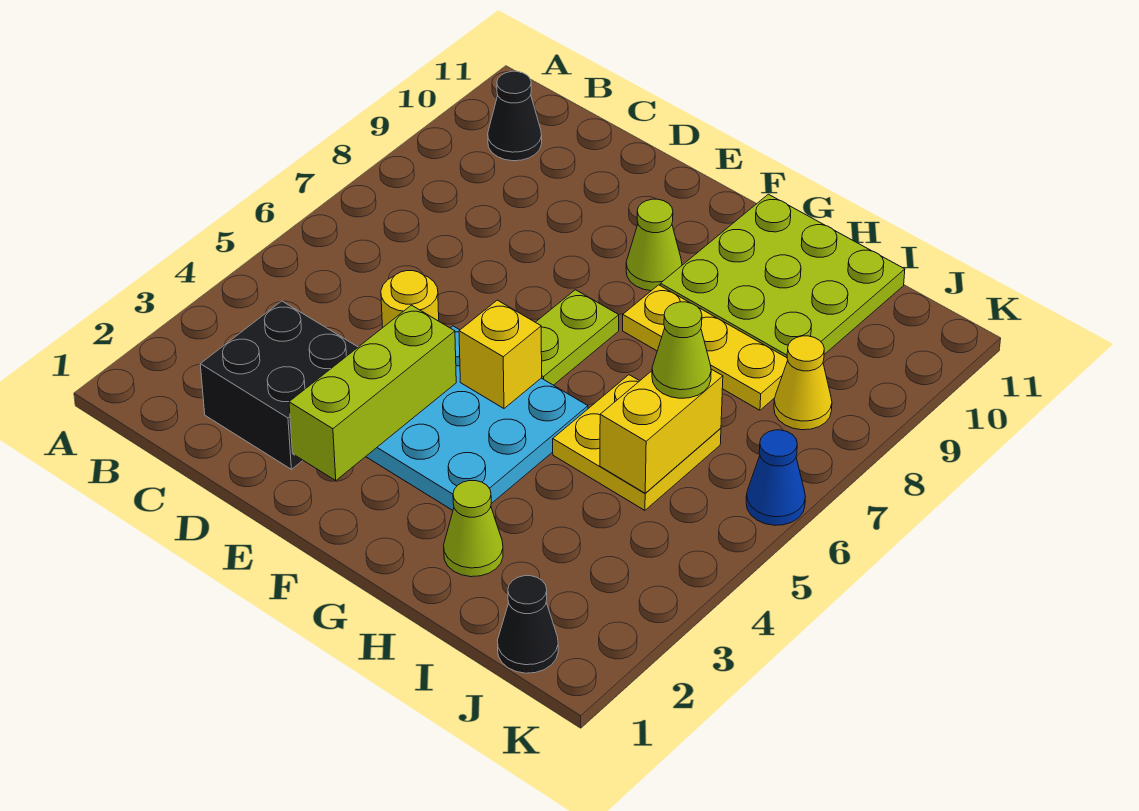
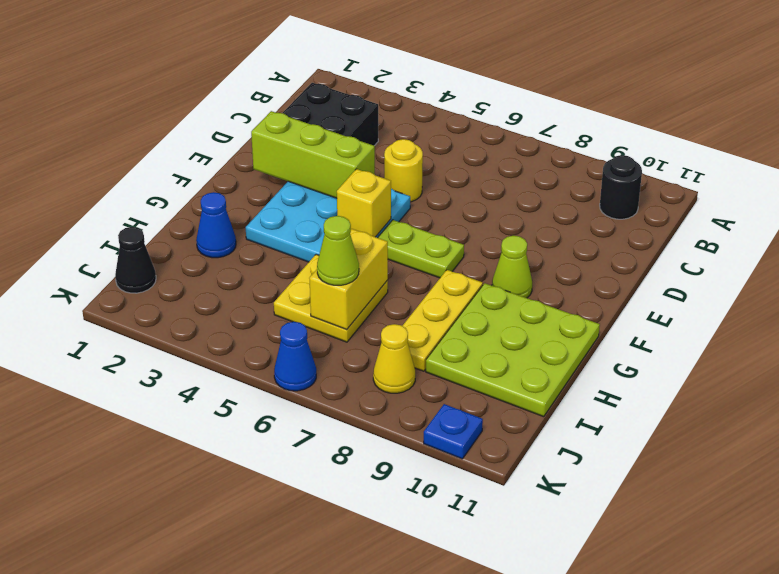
black 1x1 cone [488,71,542,161] -> black 1x1 round brick [600,155,642,219]
lime 1x1 cone [444,481,503,577] -> blue 1x1 cone [196,192,236,258]
yellow 1x2 brick [600,369,723,493] -> yellow 1x2 brick turned to [309,229,388,330]
none -> blue 1x1 plate [424,404,483,459]

